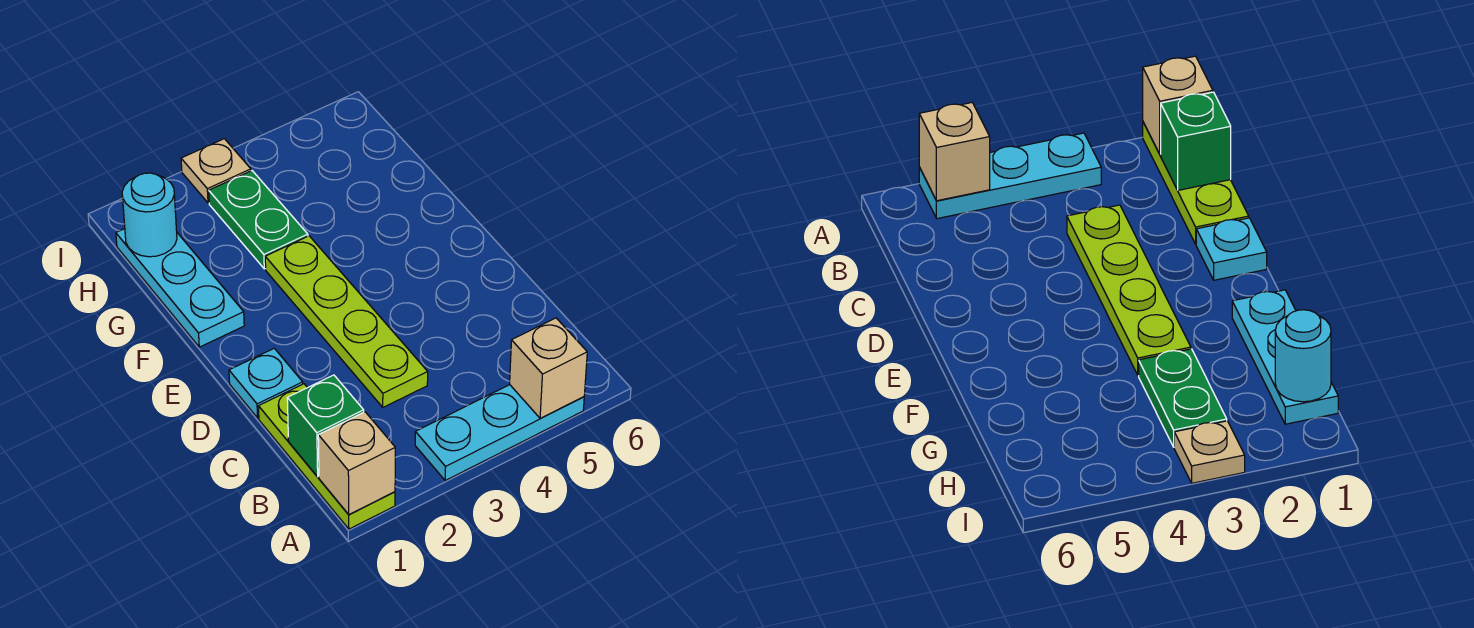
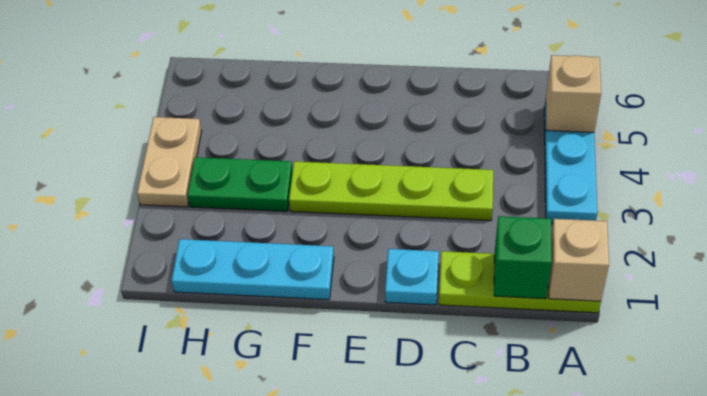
cyan 1x1 round brick [122,173,177,257] -> none
tan 1x1 plate [181,139,251,203] -> tan 1x2 plate [137,117,202,207]

